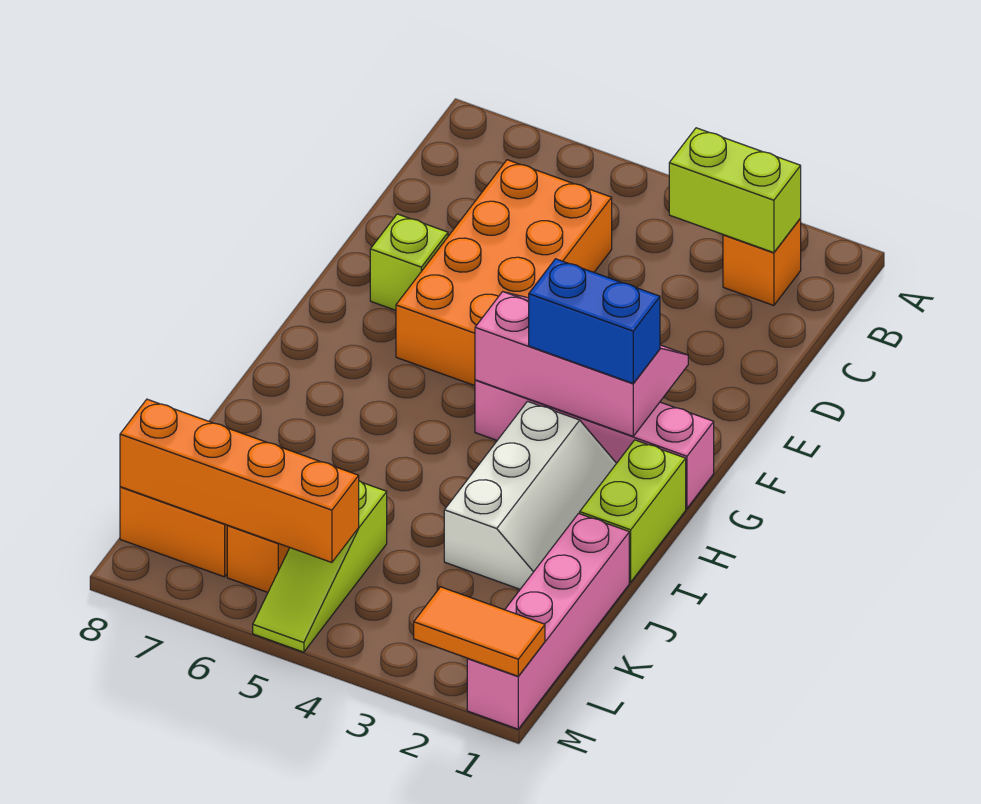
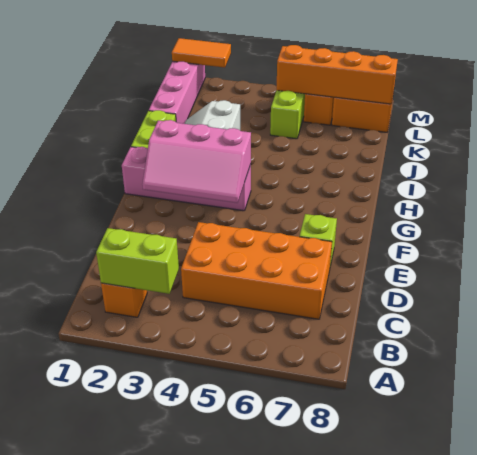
orange 2x4 brick [396,160,612,386] -> orange 2x4 brick turned to [181,222,332,319]
blue 1x2 brick [529,259,660,383] -> none

